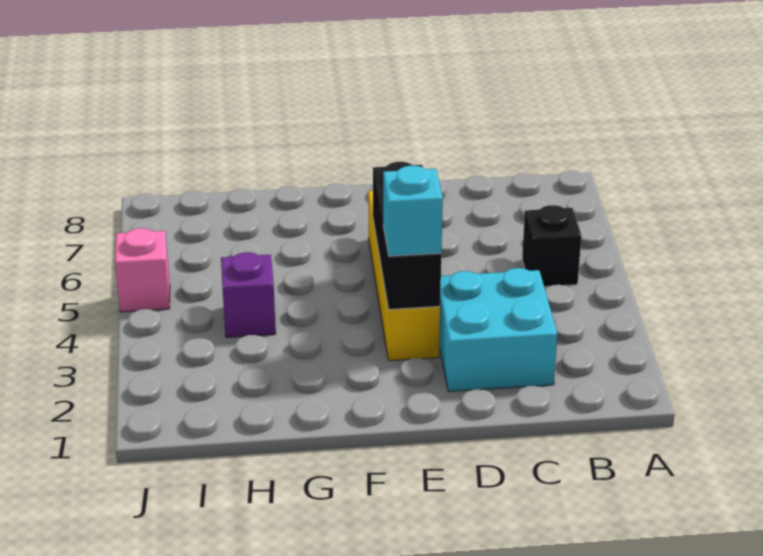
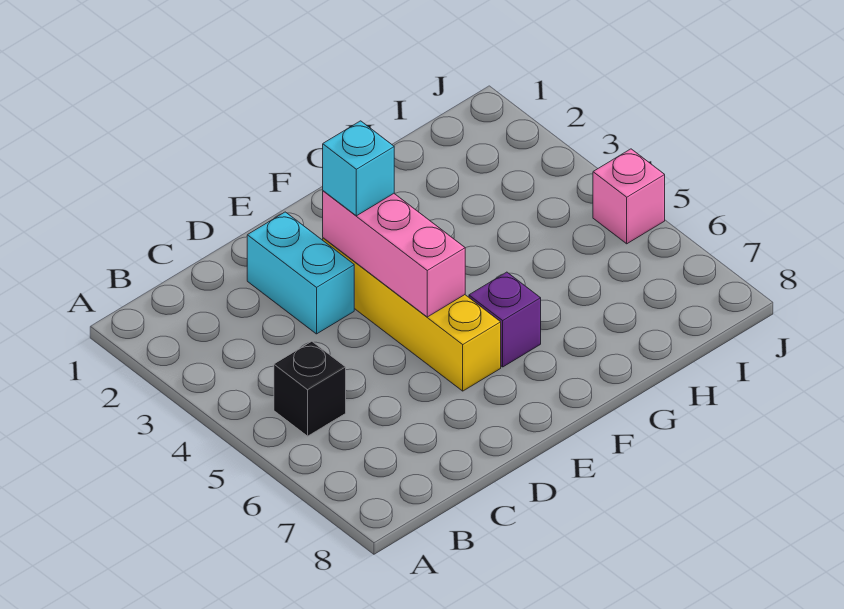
cyan 2x2 brick [439,268,557,391] -> cyan 1x2 brick [247,212,354,334]
black 1x3 brick [373,162,441,310] -> pink 1x3 brick [323,191,465,317]
purple 1x1 brick [221,252,276,337] -> purple 1x1 brick moved to [469,272,541,367]

